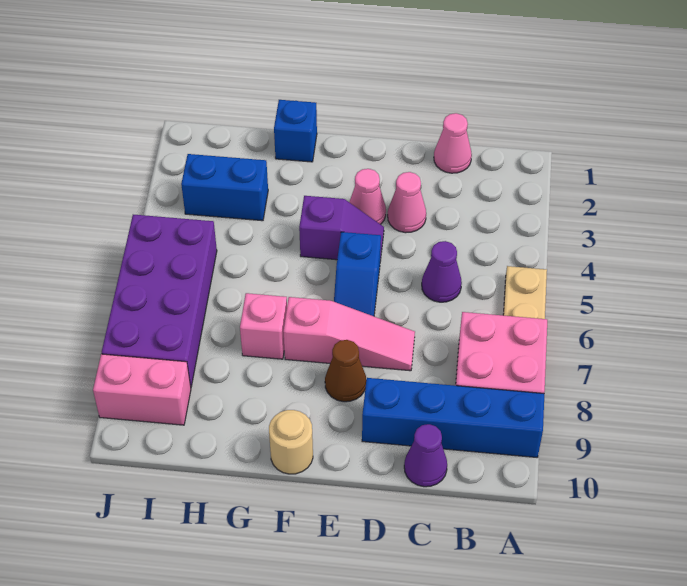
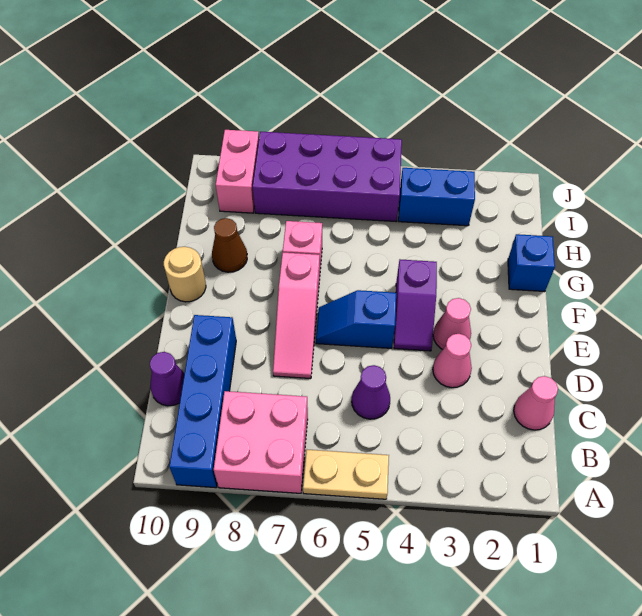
brown 1x1 cone [325,340,366,402] -> brown 1x1 cone moved to [212,218,247,272]
blue 1x2 brick [181,154,268,221] -> blue 1x2 brick turned to [398,168,475,226]

